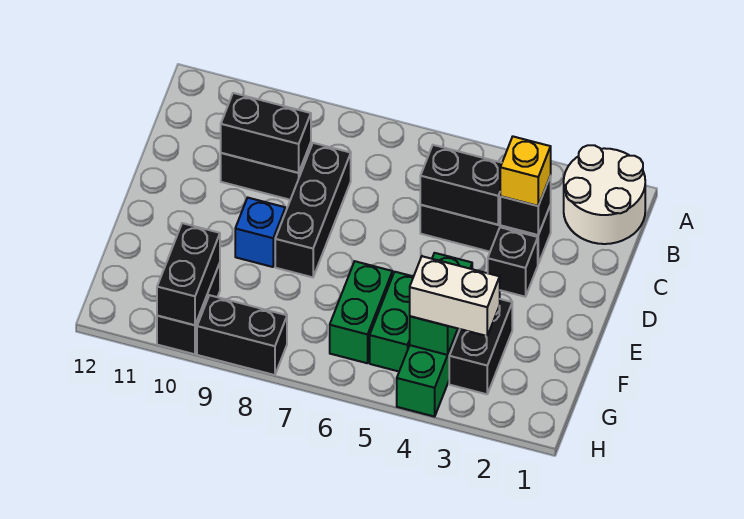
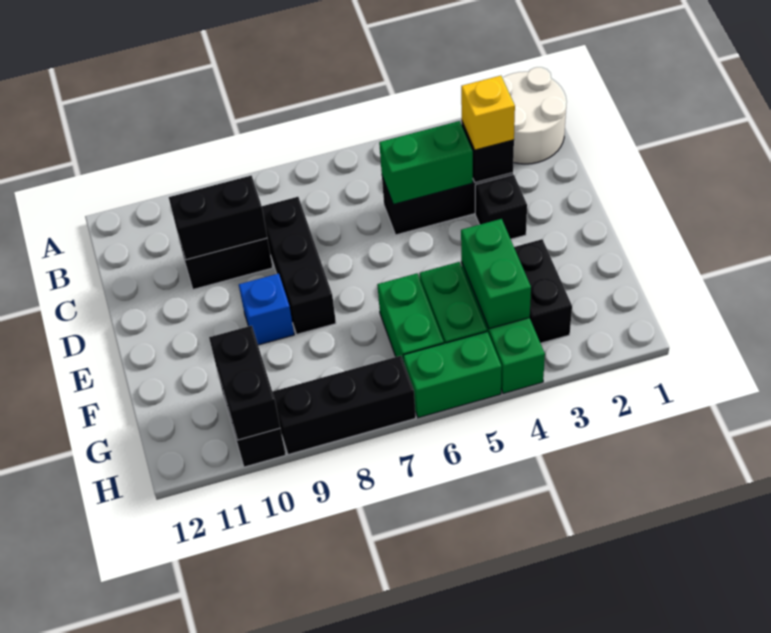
black 1x2 brick [420,145,502,225] -> green 1x2 brick [379,121,473,204]
white 1x2 brick [410,256,500,336] -> none
none -> green 1x2 brick [403,332,502,418]
black 1x2 brick [197,295,287,375] -> black 1x3 brick [272,356,416,455]

